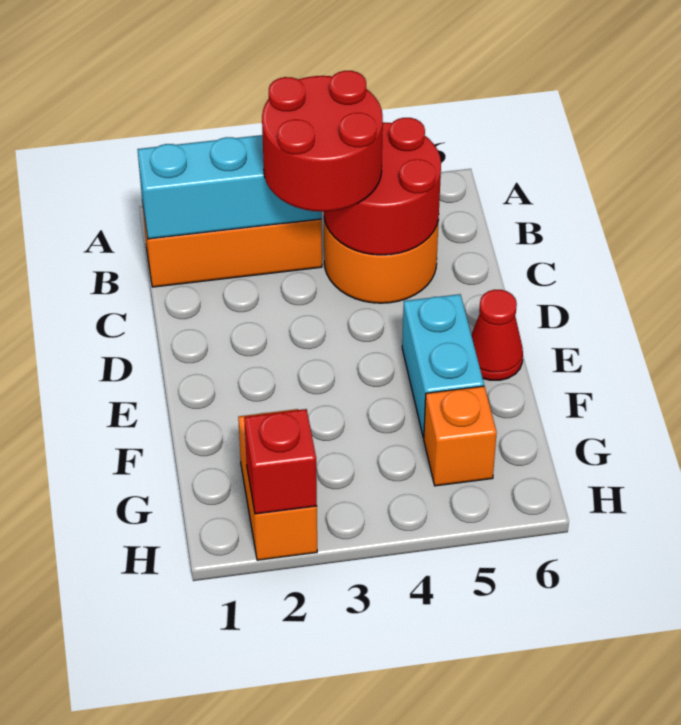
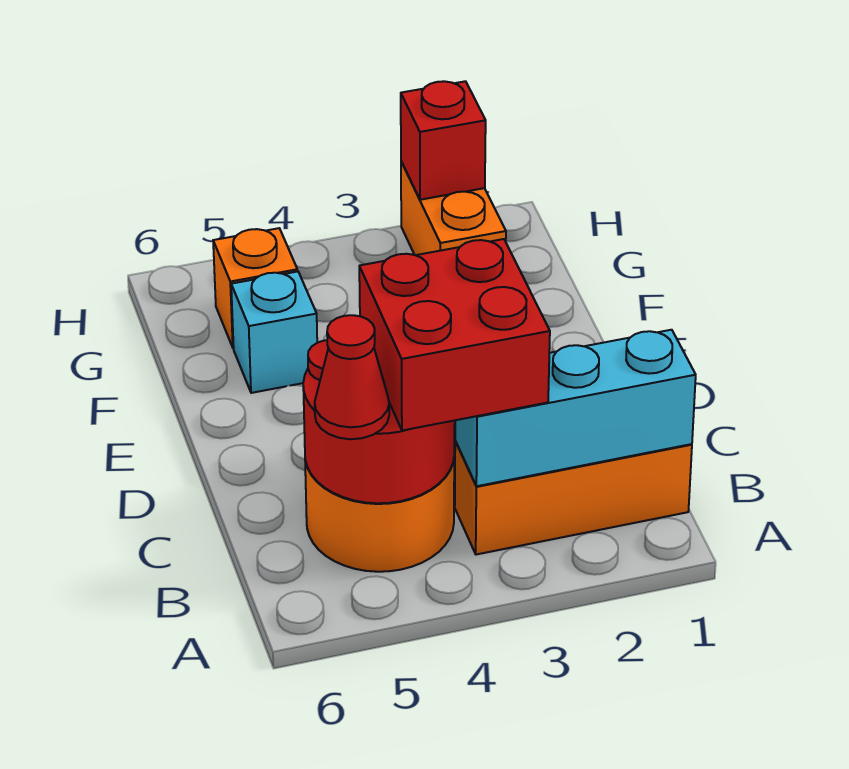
red 2x2 round brick [262,71,383,212] -> red 2x2 brick [359,239,550,431]
cyan 1x2 brick [402,294,484,438] -> cyan 1x1 brick [231,271,317,393]
red 1x1 cone [471,290,523,380] -> red 1x1 cone moved to [315,315,389,439]

